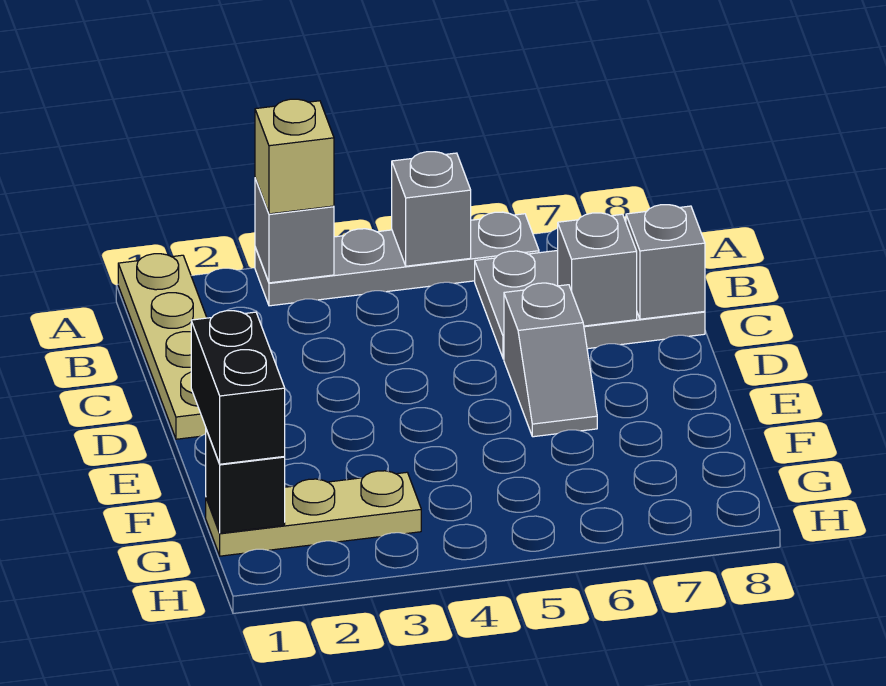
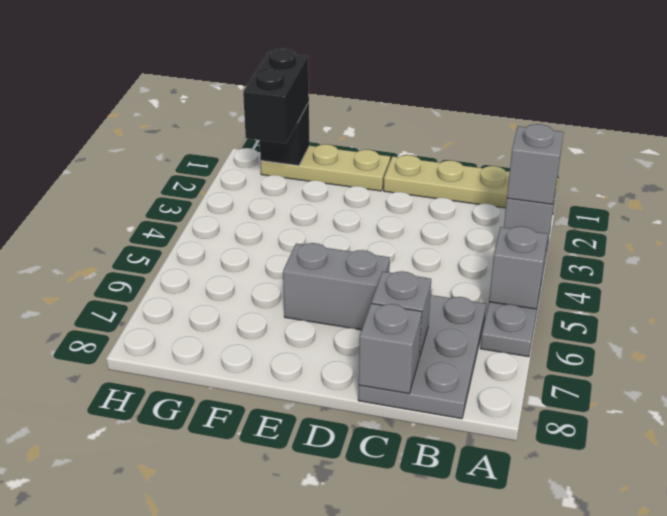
tan 1x1 brick [255,99,334,214] -> grey 1x1 brick [507,124,564,204]
grey 1x2 slope [504,283,597,437] -> grey 1x2 brick [283,243,390,330]
black 1x2 brick [191,311,285,464] -> black 1x2 brick turned to [243,49,309,143]
tan 1x3 plate [206,471,421,556] -> tan 1x3 plate turned to [261,144,390,191]

